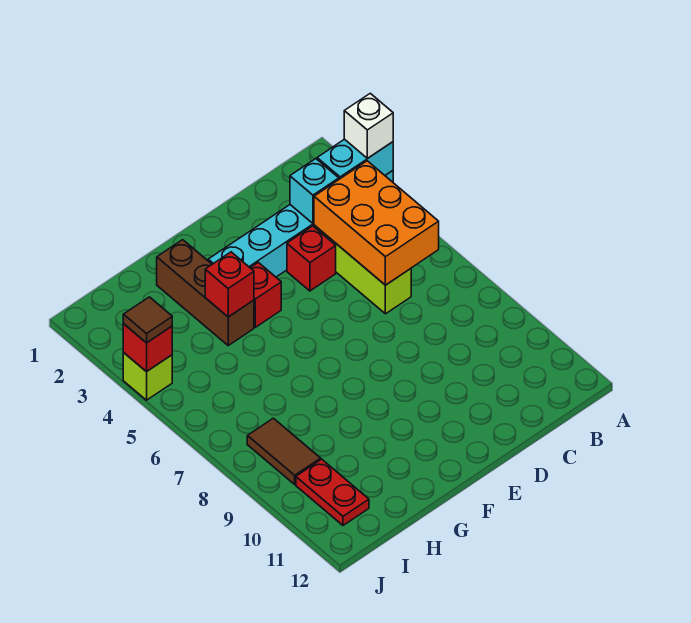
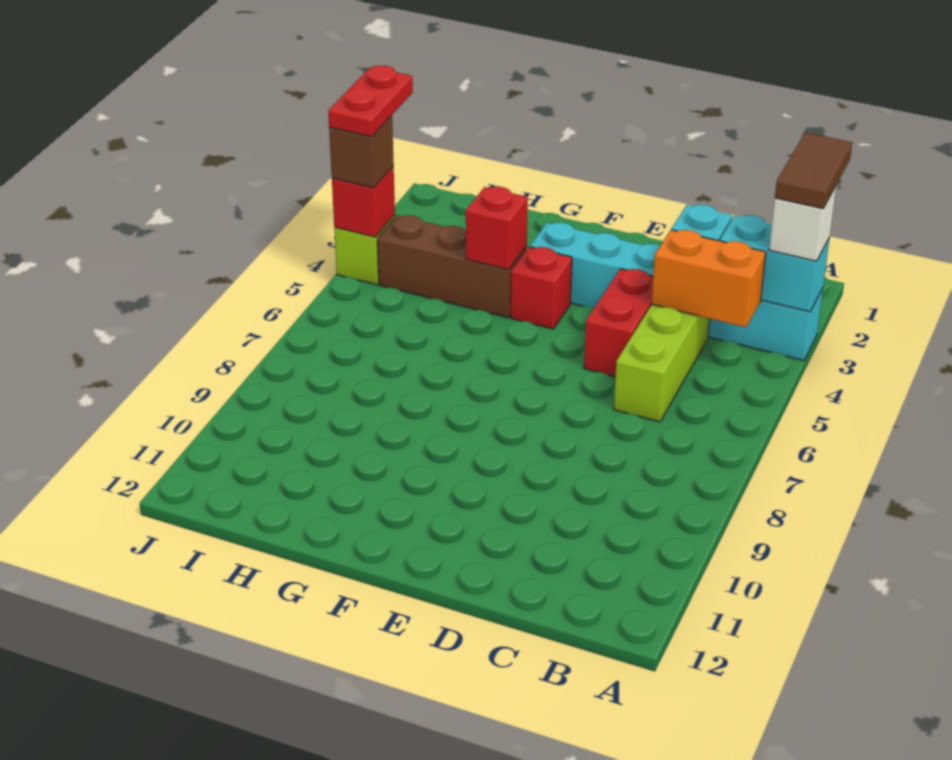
orange 2x3 brick [314,161,439,285] -> orange 1x2 brick [651,230,766,327]
red 1x1 brick [287,226,336,291] -> red 1x2 brick [584,269,653,377]
brown 1x3 brick [157,240,254,345] -> brown 1x3 brick turned to [378,215,527,318]
brown 1x2 tile [247,418,321,484] -> brown 1x2 tile moved to [775,133,852,209]
red 1x2 plate [296,459,369,525] -> red 1x2 plate moved to [328,66,413,137]
brown 1x1 tile [123,297,172,343] -> brown 1x1 brick [329,115,394,188]

